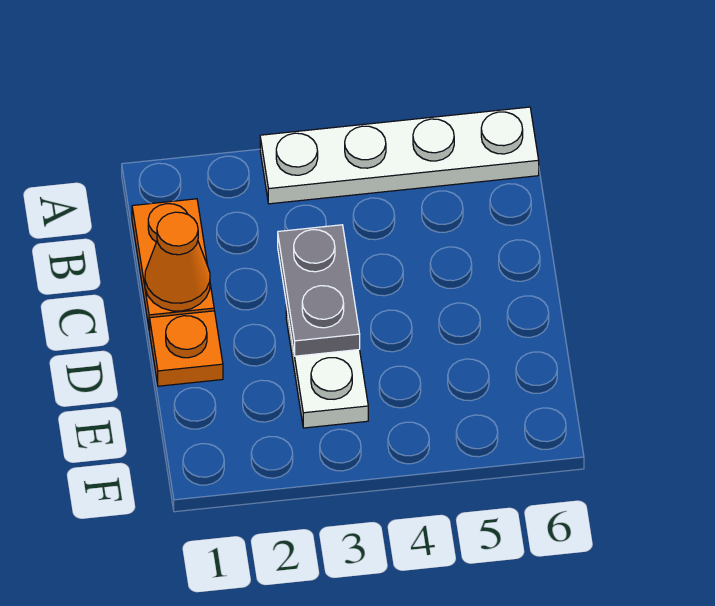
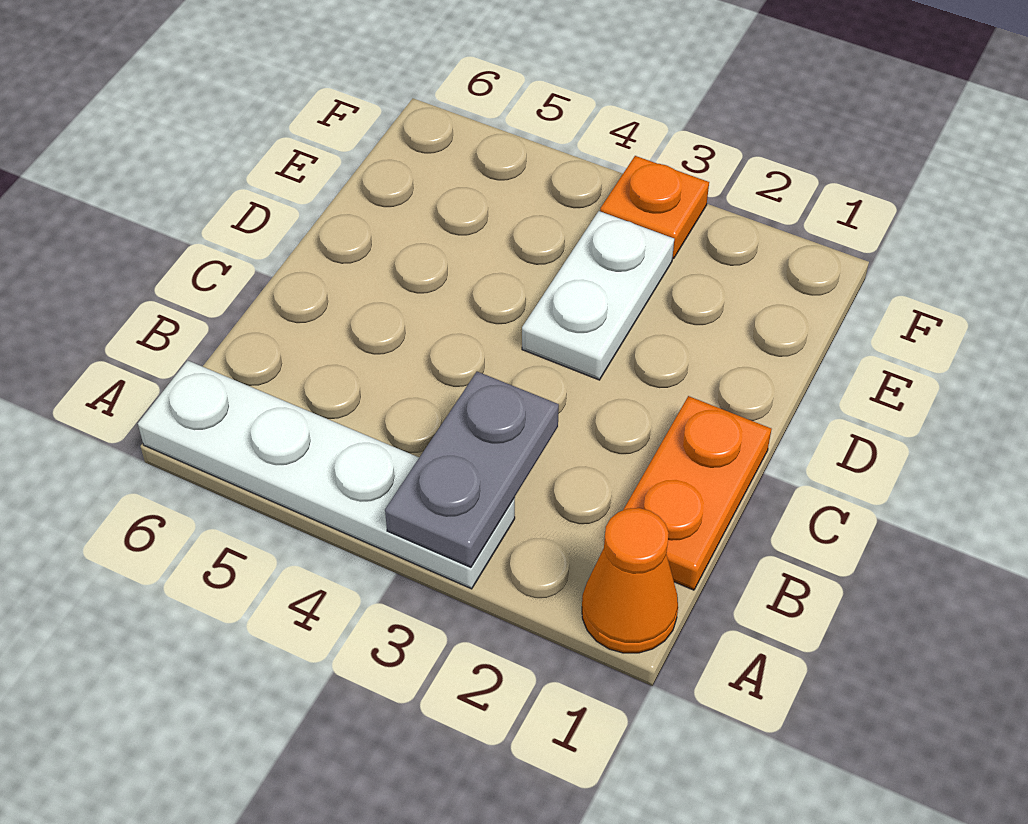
orange 1x1 cone [145,212,210,311] -> orange 1x1 cone moved to [582,508,678,653]
grey 1x2 plate [278,225,360,356] -> grey 1x2 plate moved to [385,372,559,567]
orange 1x1 plate [150,311,223,386] -> orange 1x1 plate moved to [600,156,709,259]

